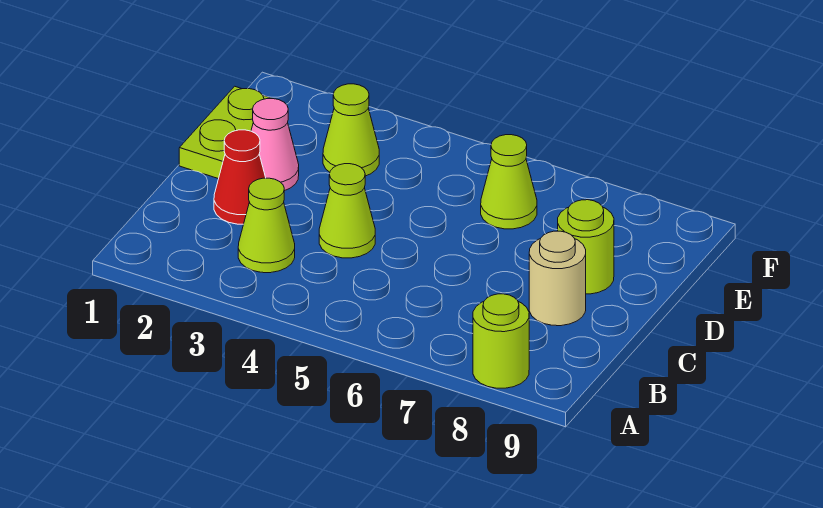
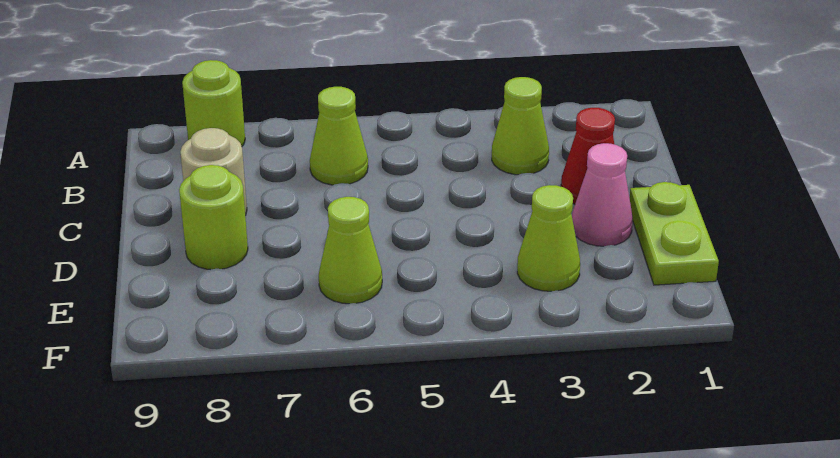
lime 1x1 cone [319,164,375,258] -> lime 1x1 cone moved to [310,87,368,185]

